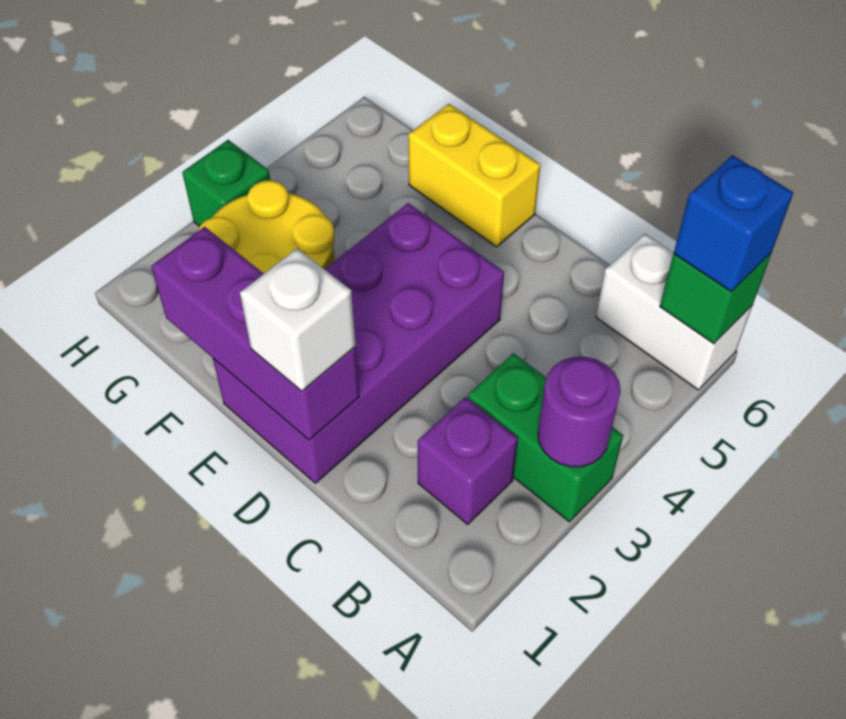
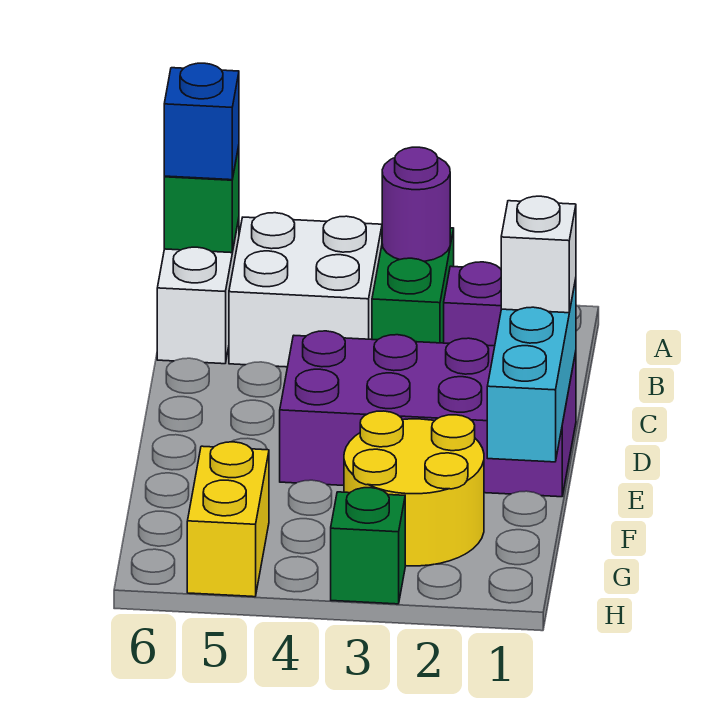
none -> white 2x2 brick [229,213,382,367]
purple 1x3 brick [151,227,359,440] -> cyan 1x3 brick [487,279,576,462]
yellow 1x2 brick [408,104,540,247] -> yellow 1x2 brick moved to [187,442,269,597]

